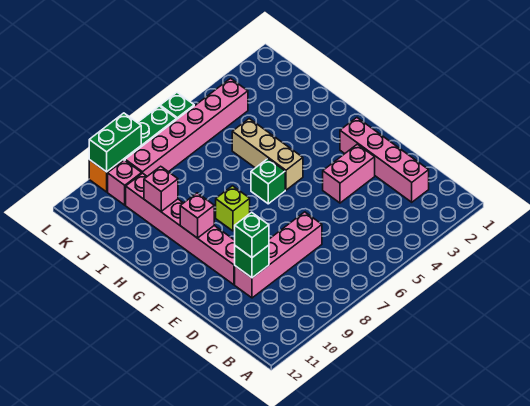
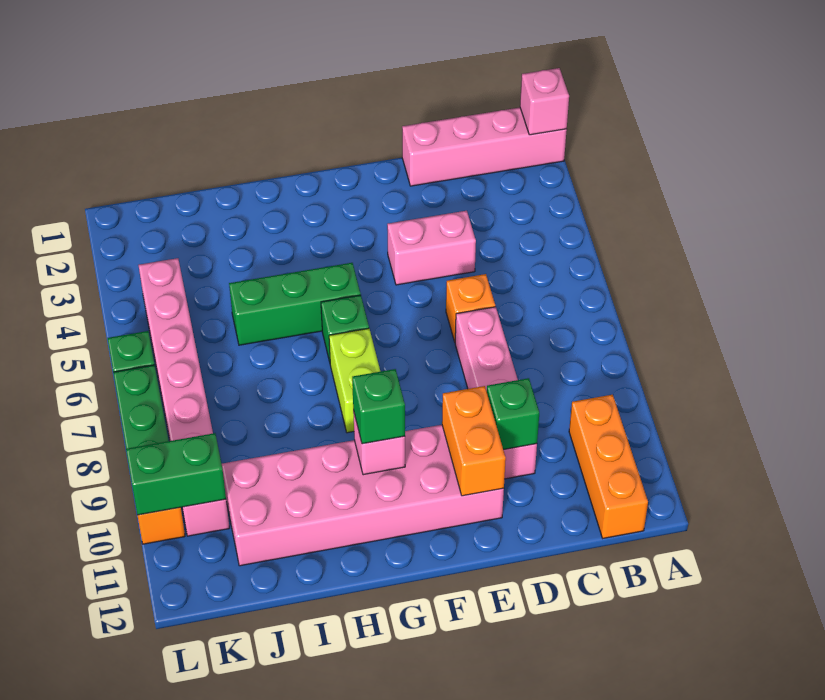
none -> orange 1x3 brick [569,395,648,538]
pink 1x4 brick [340,118,429,202] -> pink 1x4 brick moved to [402,107,567,186]
none -> orange 1x1 brick [446,274,495,342]
green 1x1 brick [235,212,269,258] -> green 1x1 brick moved to [352,369,405,444]
pink 1x2 brick [323,144,375,203] -> pink 1x2 brick turned to [387,211,476,285]
pink 1x6 brick [126,173,235,285] -> pink 2x6 brick [222,425,504,566]
none -> orange 1x2 brick [442,386,506,496]
tan 1x3 brick [232,119,303,190] -> green 1x3 brick [229,263,361,345]
lime 1x1 brick [216,186,250,231] -> lime 1x2 brick [329,329,381,433]
pink 1x1 brick [144,166,178,211] -> pink 1x1 brick moved to [520,68,569,135]
green 1x2 brick [89,113,141,172] -> green 1x2 brick turned to [126,433,226,515]

